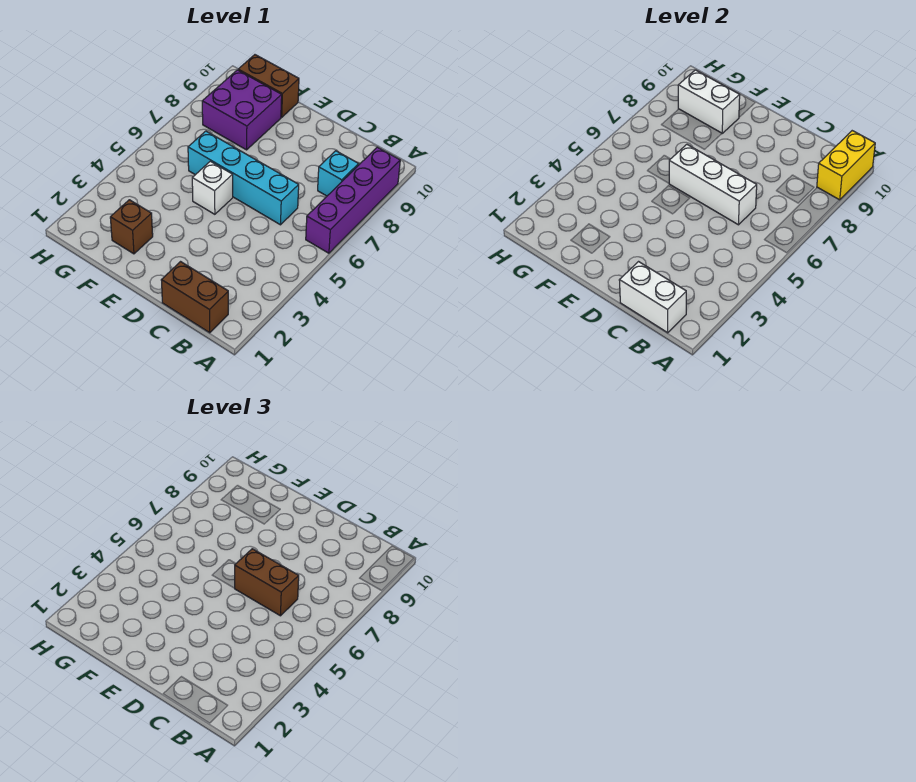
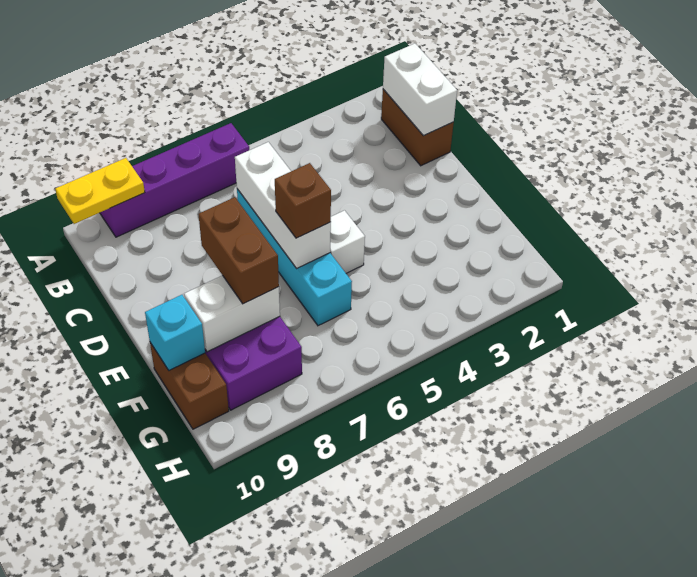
yellow 1x2 brick [817,131,875,200] -> yellow 1x2 plate [55,158,145,224]
cyan 1x1 brick [318,151,359,196] -> cyan 1x1 brick moved to [145,295,205,370]
brown 1x2 brick [235,549,299,616] -> brown 1x2 brick moved to [198,197,279,304]
brown 1x1 brick [110,200,153,254] -> brown 1x1 brick moved to [275,163,331,238]
white 1x2 brick [678,70,740,133] -> white 1x2 brick turned to [184,275,280,352]

